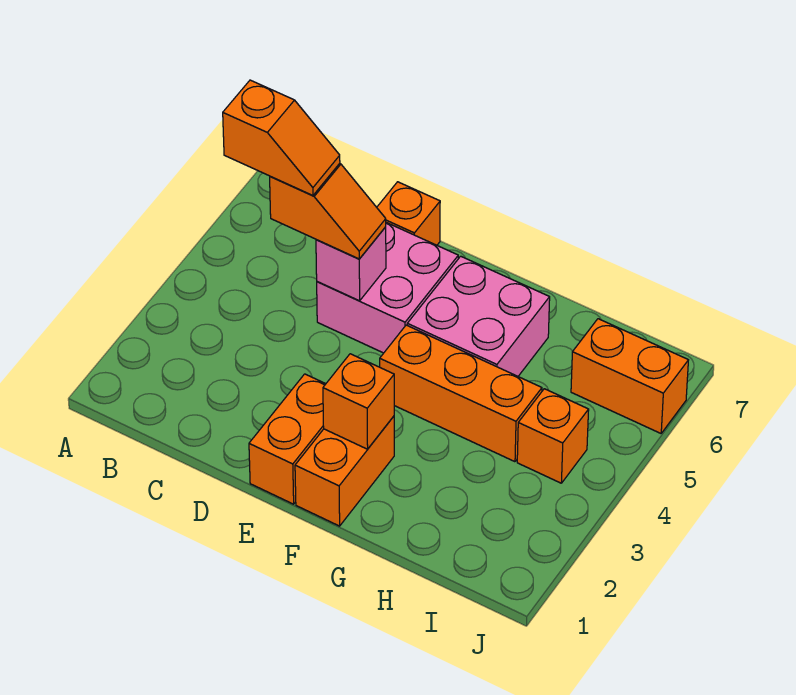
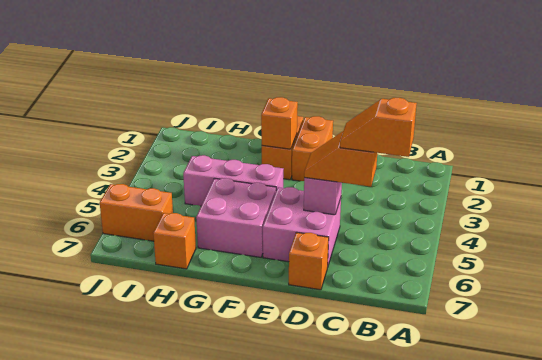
orange 1x3 brick [380,325,542,462] -> pink 1x3 brick [183,155,284,206]
orange 1x1 brick [517,389,589,483] -> orange 1x1 brick moved to [153,213,196,269]

